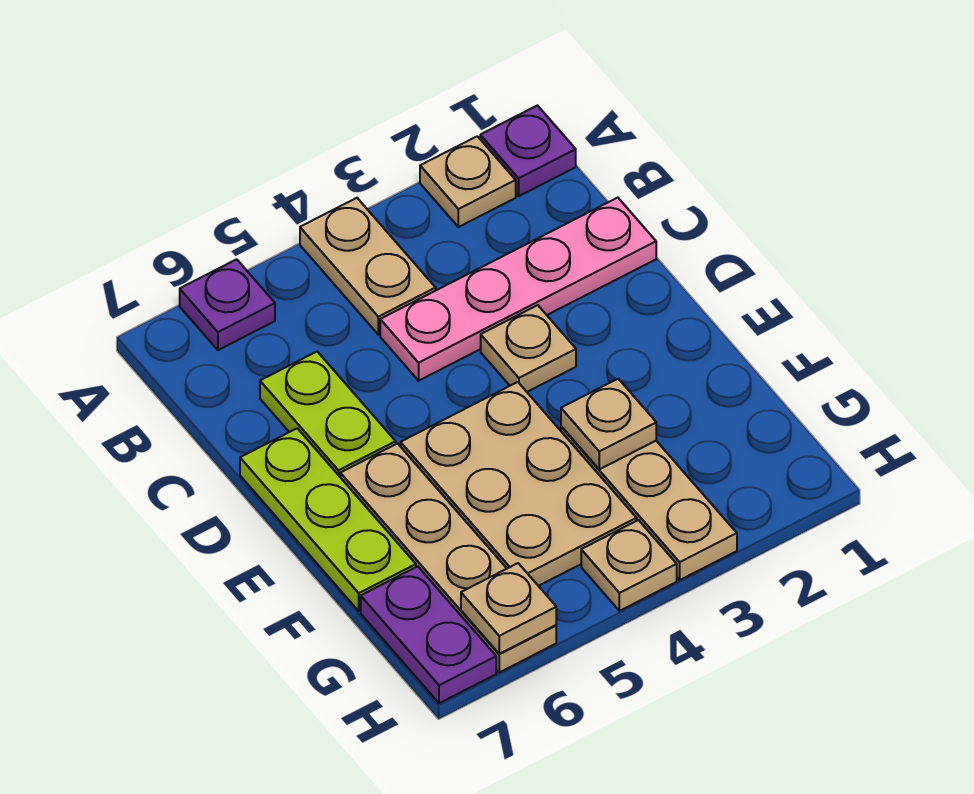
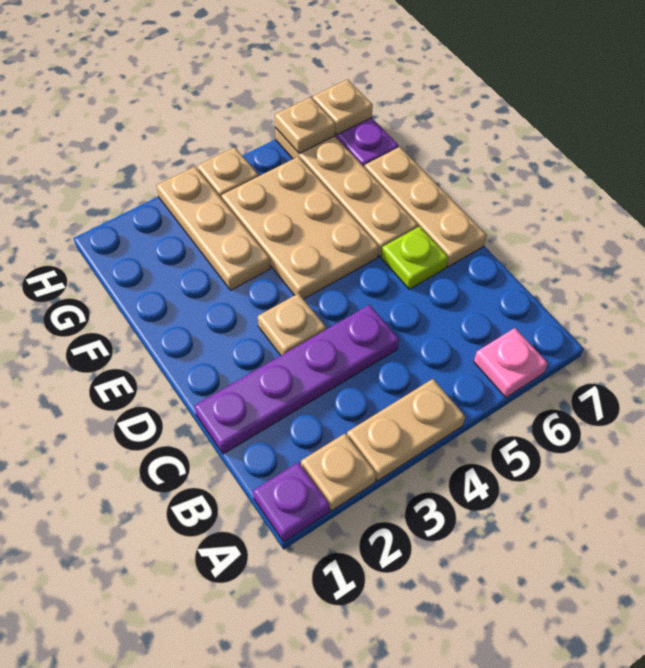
tan 1x2 plate [300,198,436,335] -> tan 1x2 plate turned to [347,379,465,481]
purple 1x1 plate [180,259,275,350] -> pink 1x1 plate [474,328,548,398]
pink 1x4 plate [380,198,656,381] -> purple 1x4 plate [194,305,399,454]
lime 1x2 plate [260,352,396,476] -> lime 1x1 plate [381,226,448,289]
lime 1x3 plate [240,428,416,611] -> tan 1x3 plate [365,147,486,267]
tan 1x1 plate [561,379,656,469] -> tan 1x1 plate moved to [313,79,373,135]

